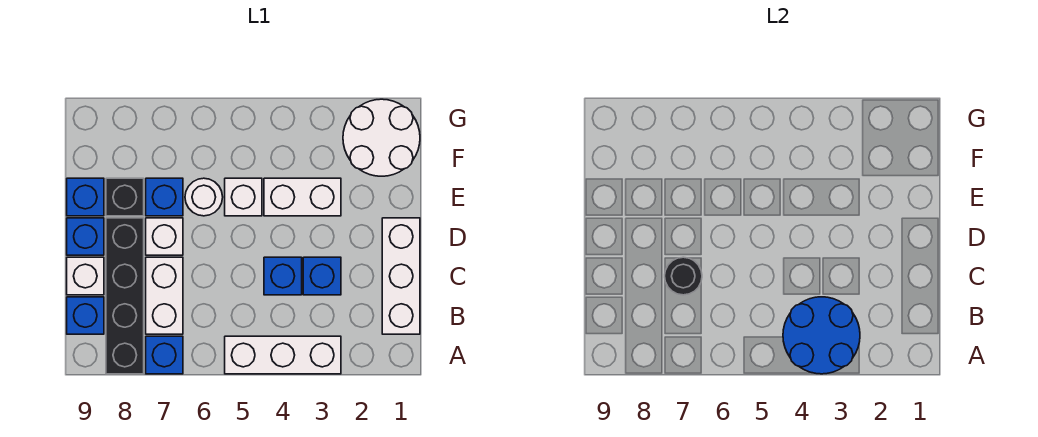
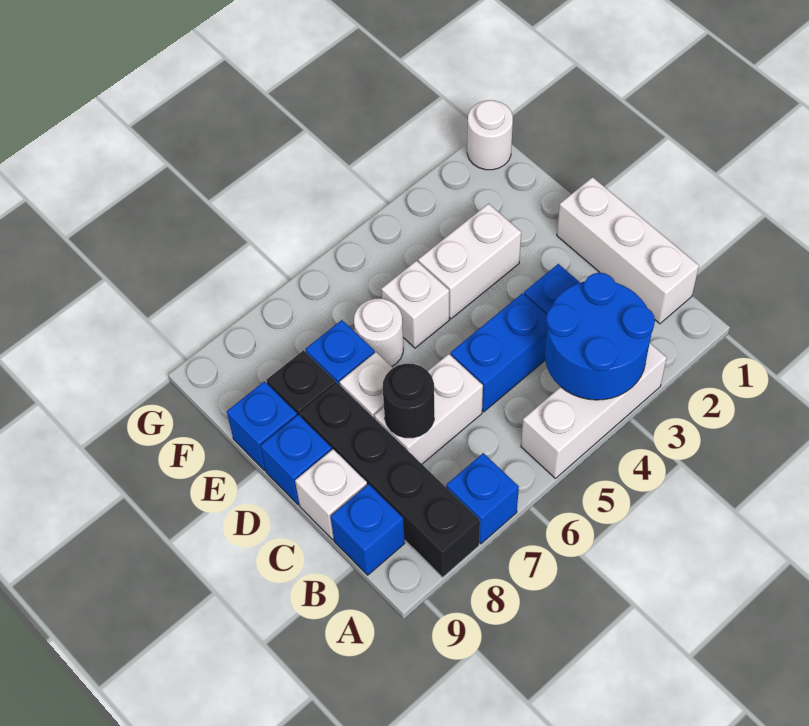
white 1x2 brick [146,257,183,334] -> white 1x2 brick turned to [374,354,483,464]
blue 1x1 brick [264,257,302,295] -> blue 1x2 brick [451,293,547,412]
white 2x2 round brick [343,99,420,176] -> white 1x1 round brick [467,100,513,170]

